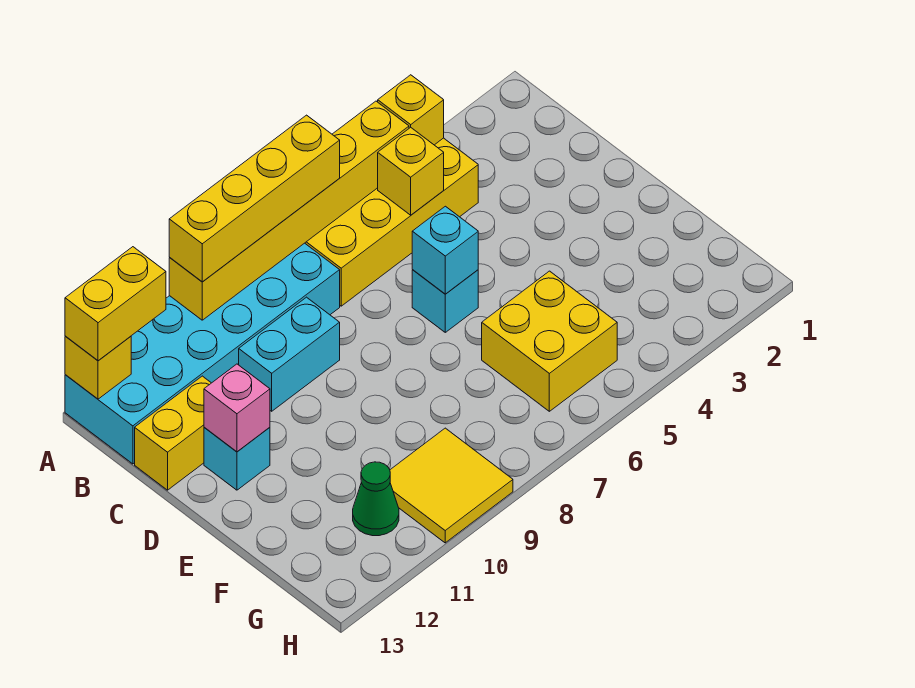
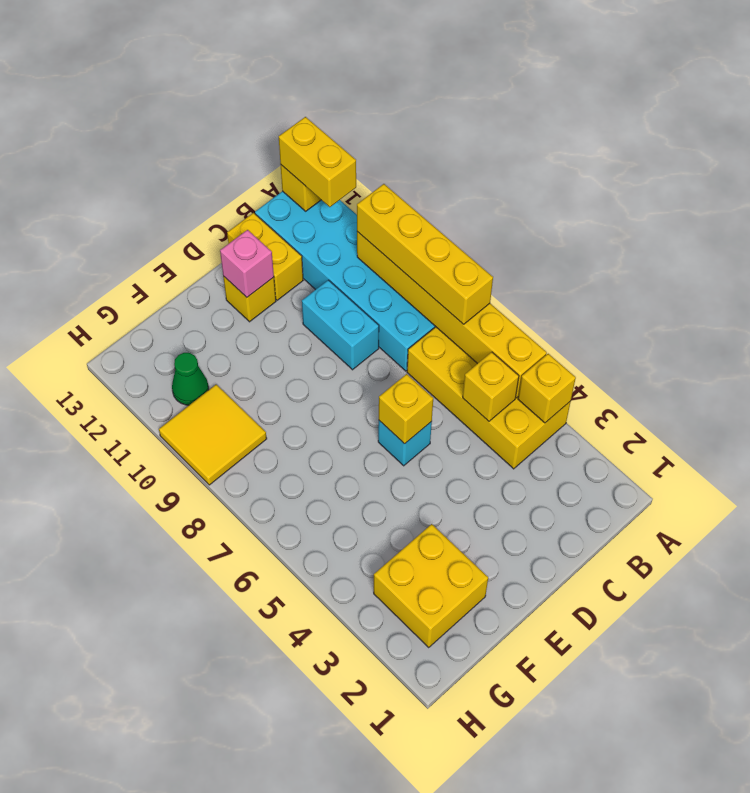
cyan 1x1 brick [412,206,478,294] -> yellow 1x1 brick [379,374,433,444]
cyan 1x1 brick [204,427,270,490] -> yellow 1x1 brick [223,276,276,322]
yellow 2x2 brick [482,271,617,411] -> yellow 2x2 brick moved to [374,524,488,647]

